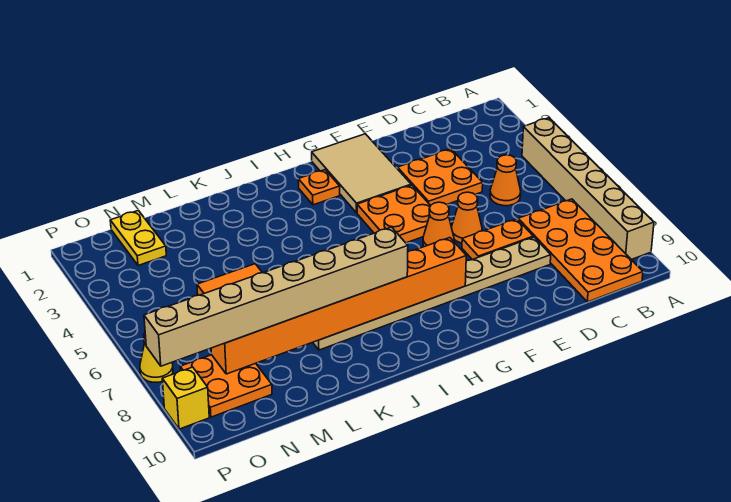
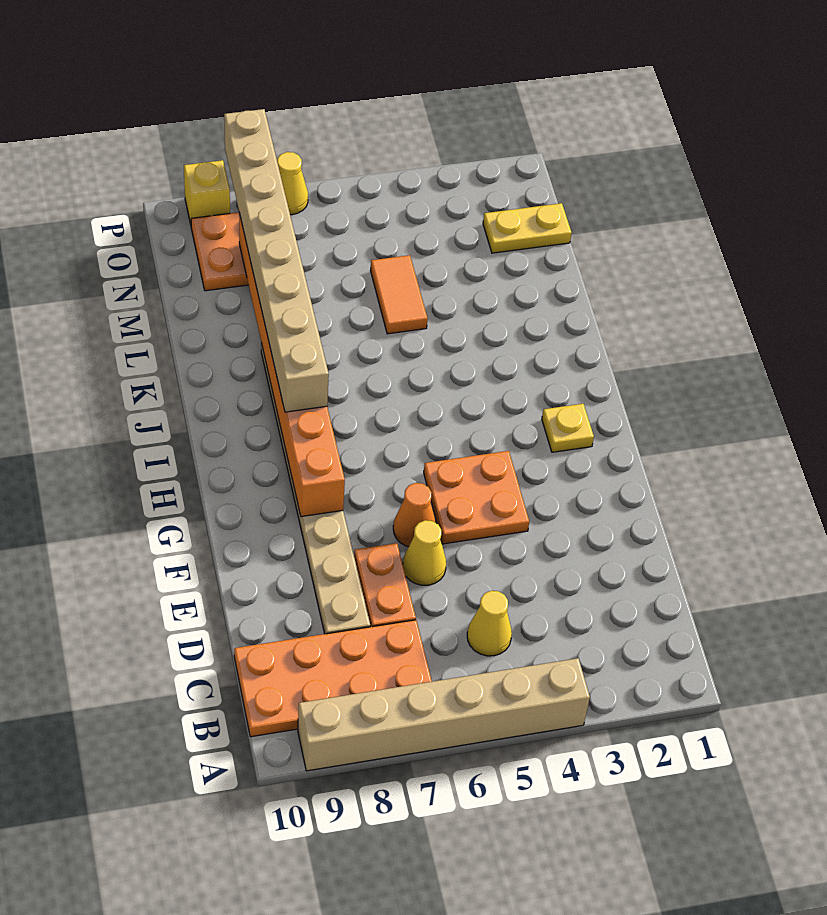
orange 1x1 cone [490,155,521,206] -> yellow 1x1 cone [467,591,512,656]
orange 2x2 plate [398,149,483,205] -> none
orange 1x1 cone [451,192,482,243] -> yellow 1x1 cone [403,520,446,585]
tan 2x3 tile [312,134,411,213] -> none
orange 1x1 plate [298,170,340,205] -> yellow 1x1 plate [542,404,594,452]

